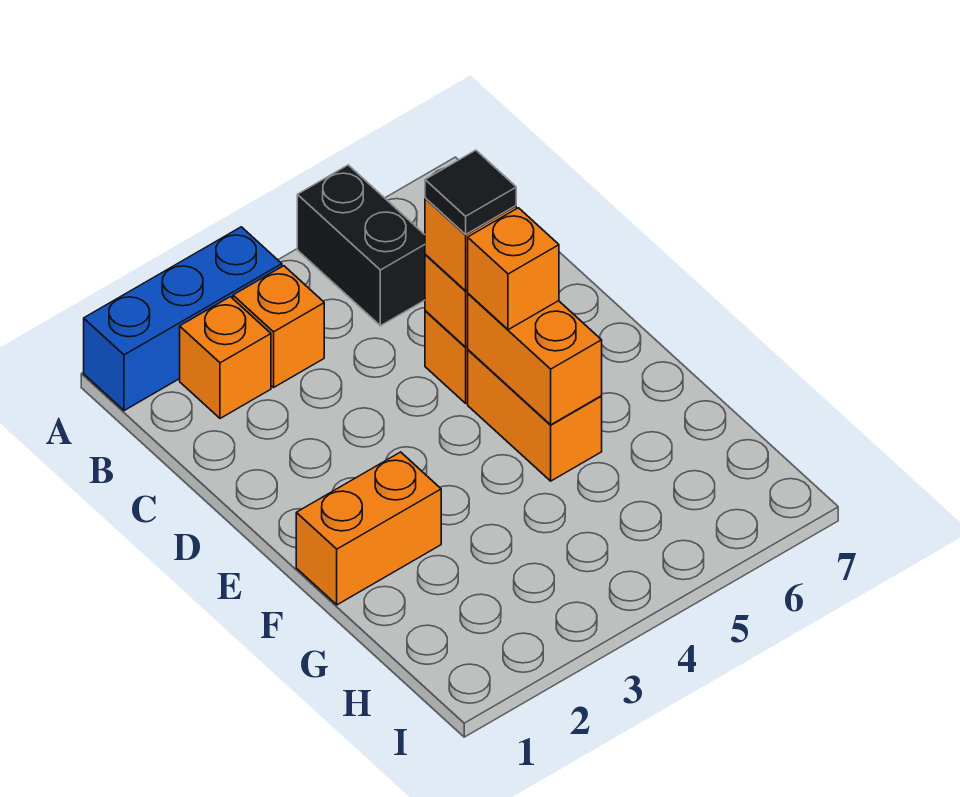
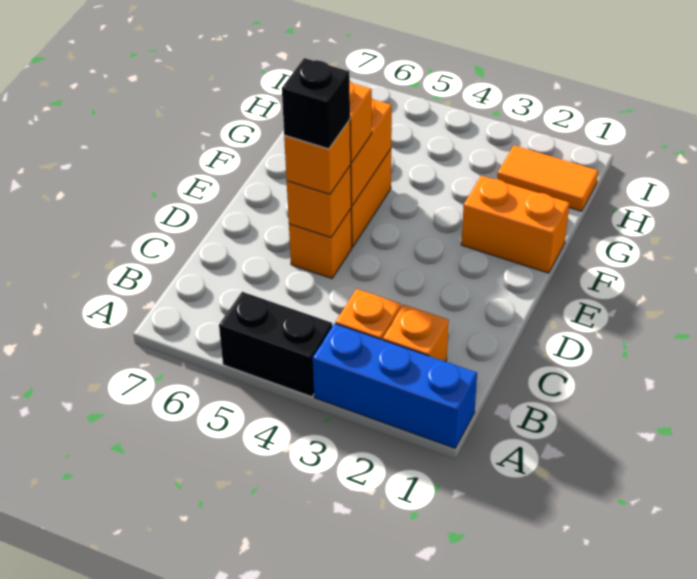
black 1x2 brick [297,165,425,326] -> black 1x2 brick turned to [219,292,332,397]
black 1x1 tile [425,150,516,234] -> black 1x1 brick [282,58,350,149]
none -> orange 1x2 tile [497,145,598,211]

